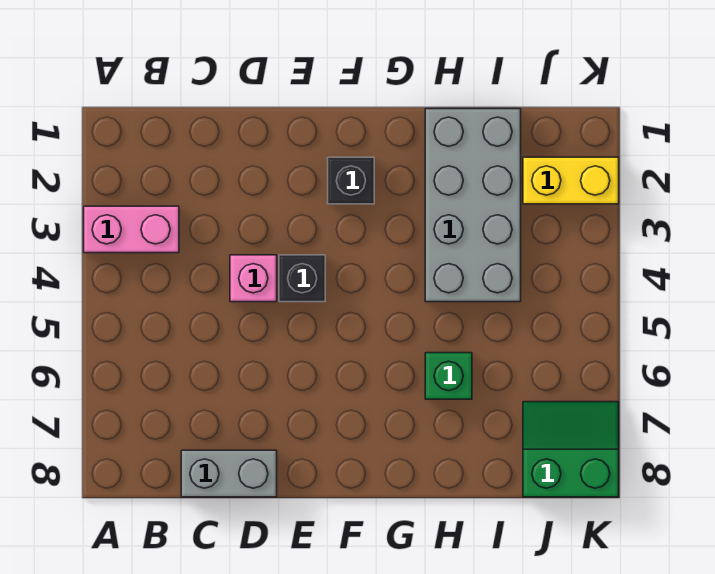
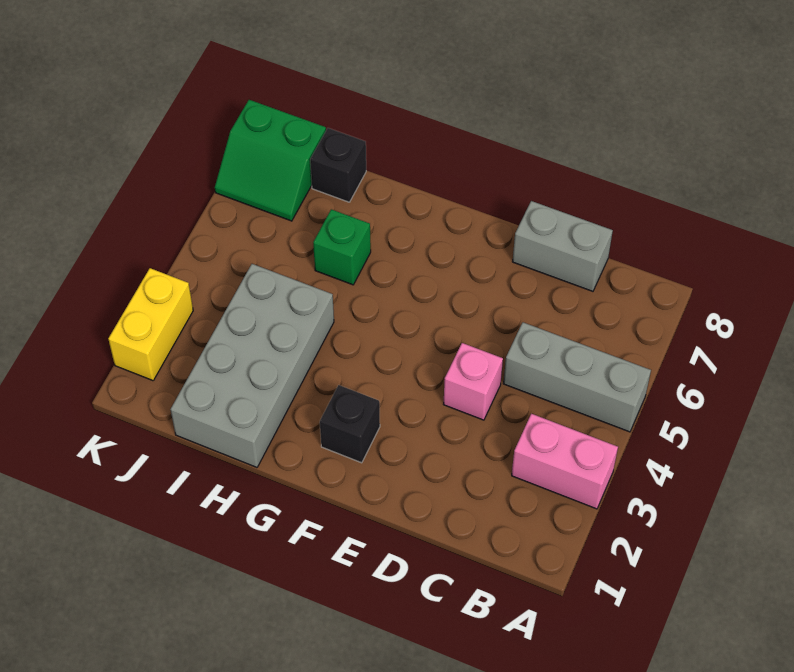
none -> grey 1x3 brick [503,322,651,432]
black 1x1 brick [279,255,325,302] -> black 1x1 brick moved to [310,128,366,202]
yellow 1x2 brick [523,157,619,204] -> yellow 1x2 brick turned to [108,268,193,381]

